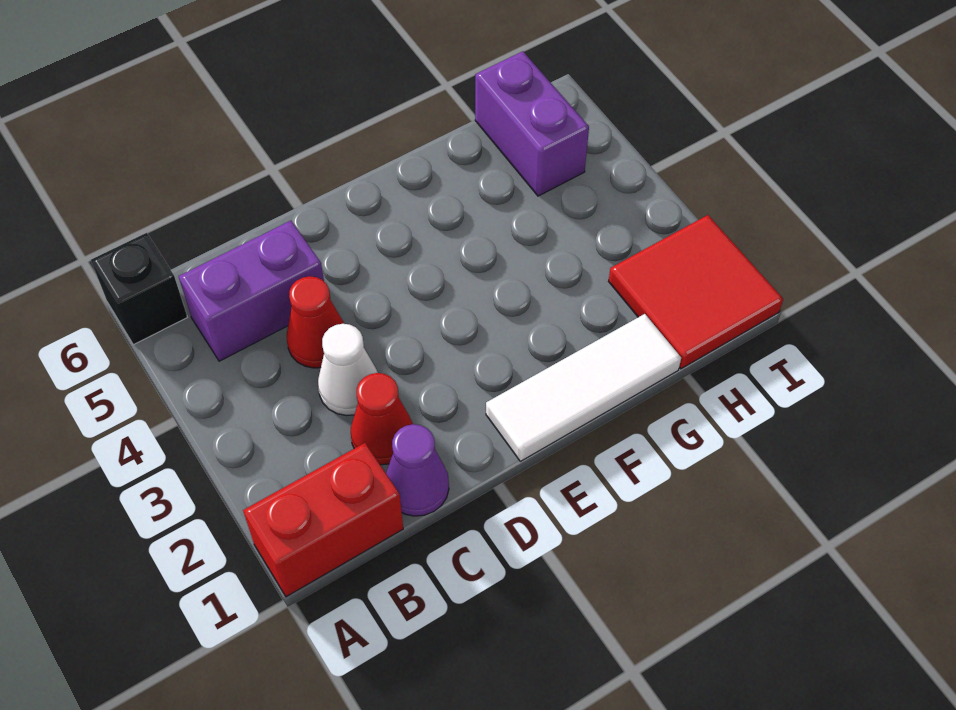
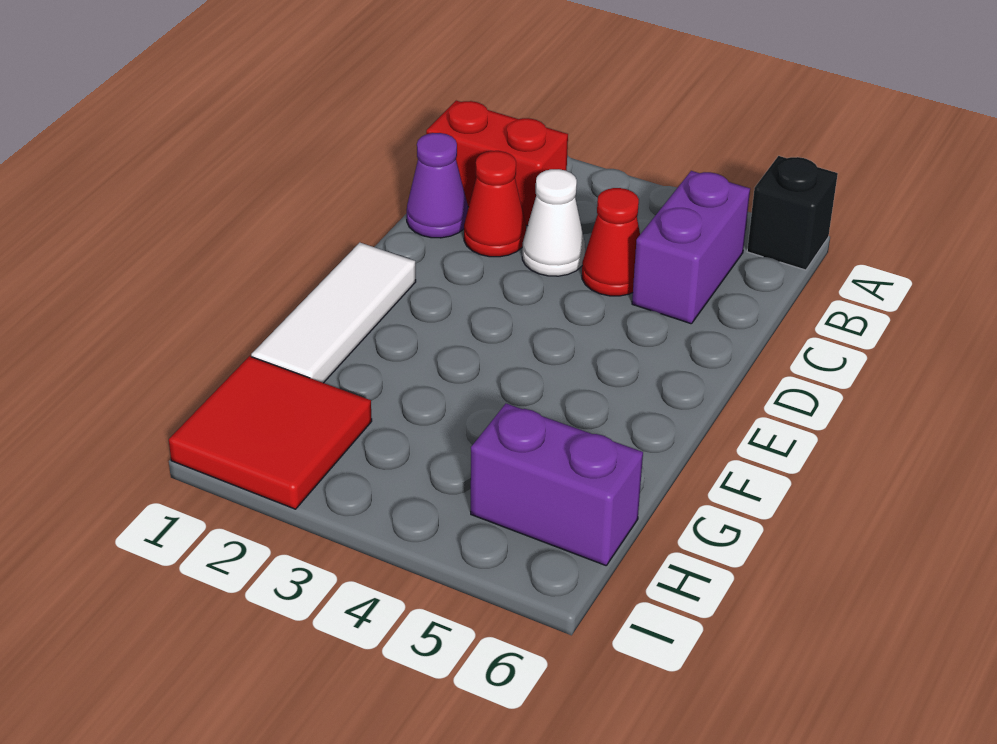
red 1x2 brick [243,443,403,597] -> red 1x2 brick turned to [426,101,568,226]

